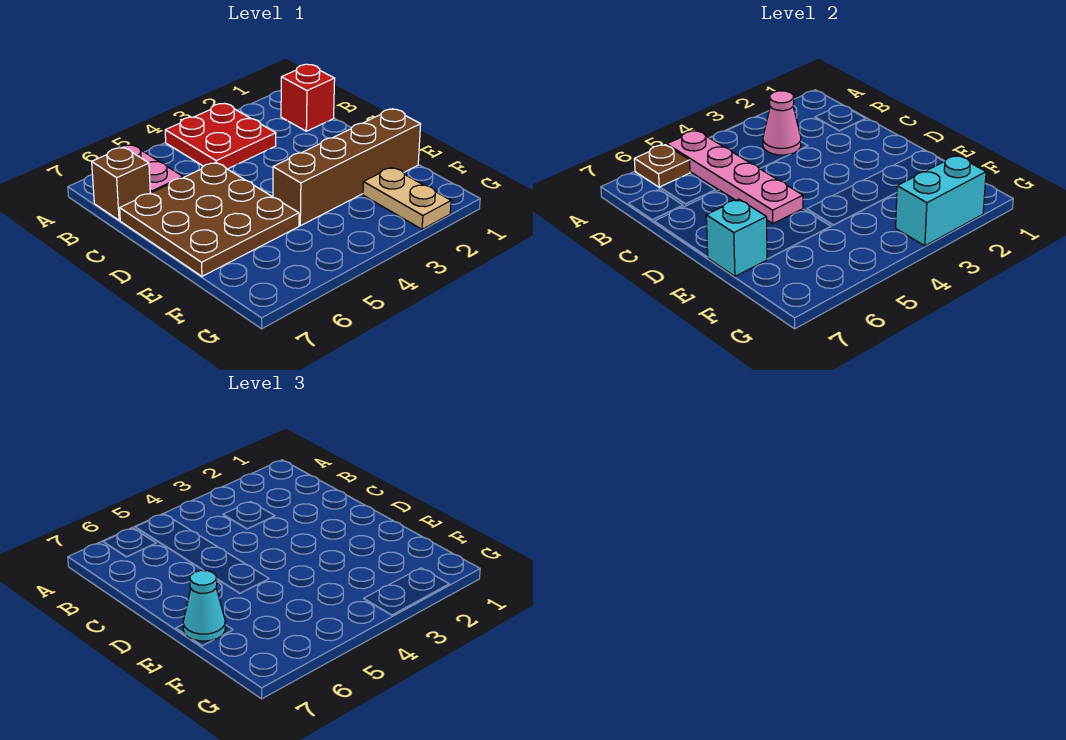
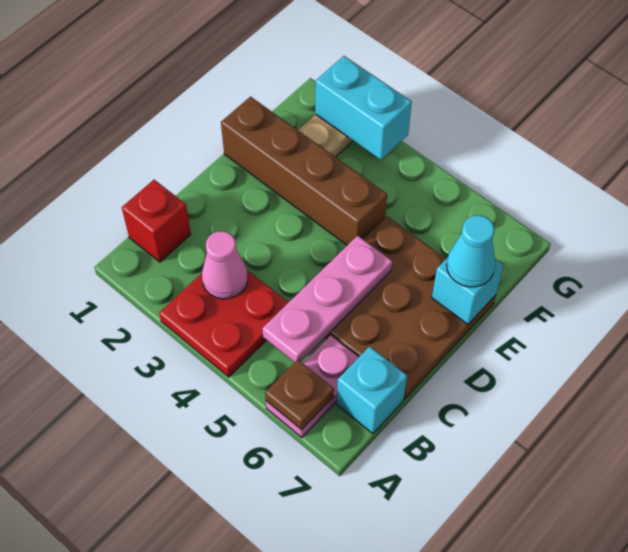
pink 1x4 plate [667,131,803,223] -> pink 1x3 plate [262,236,392,362]
brown 1x1 brick [92,147,150,220] -> cyan 1x1 brick [337,346,407,434]

